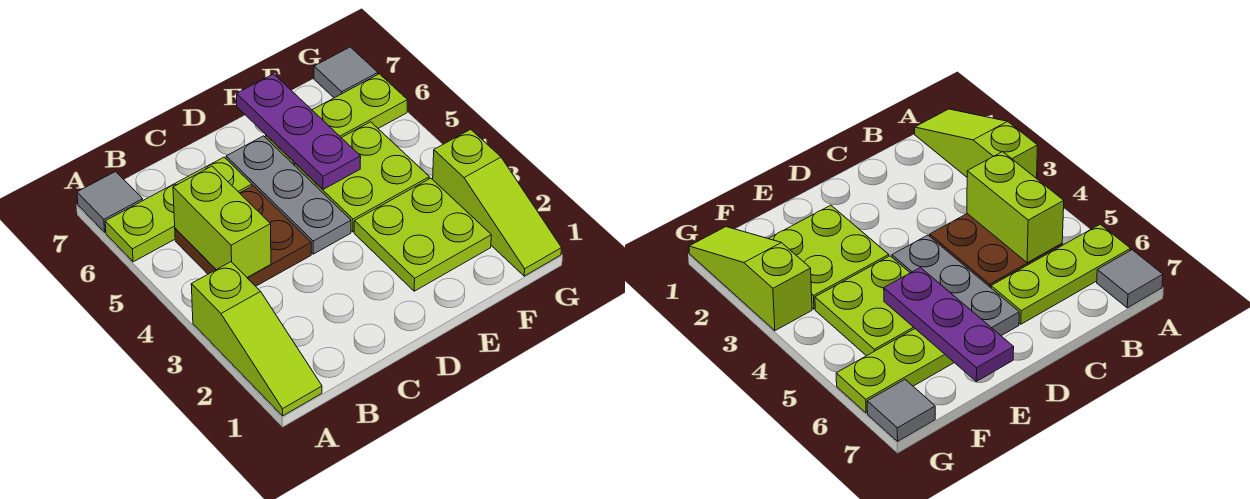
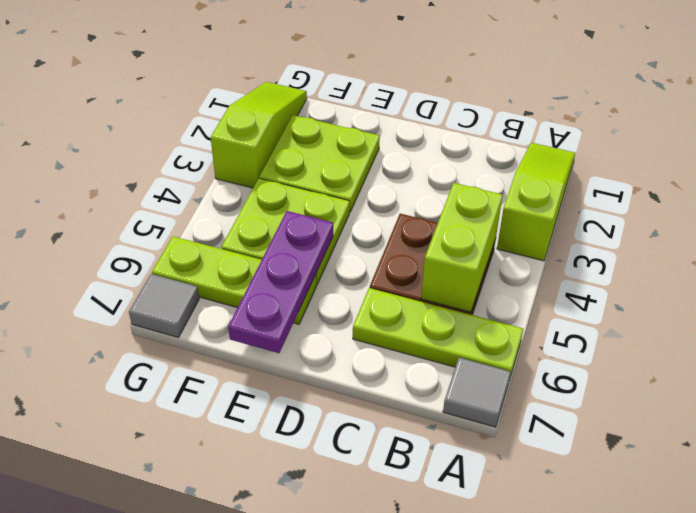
grey 1x3 plate [226,136,351,254] -> none

